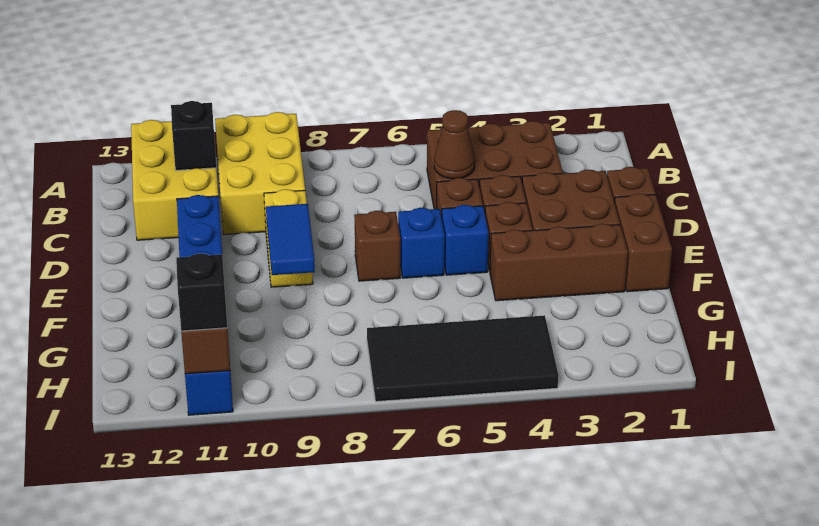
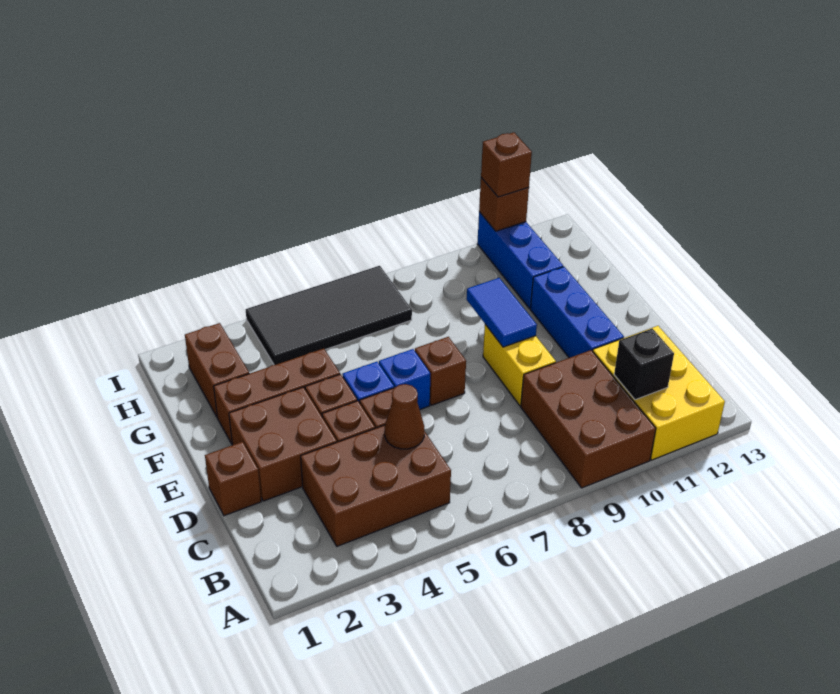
yellow 2x3 brick [215,112,305,235] -> brown 2x3 brick [521,350,656,488]
brown 1x2 brick [615,193,672,292] -> brown 1x2 brick moved to [185,323,249,417]
black 1x1 brick [176,253,227,331] -> brown 1x1 brick [481,132,532,197]

